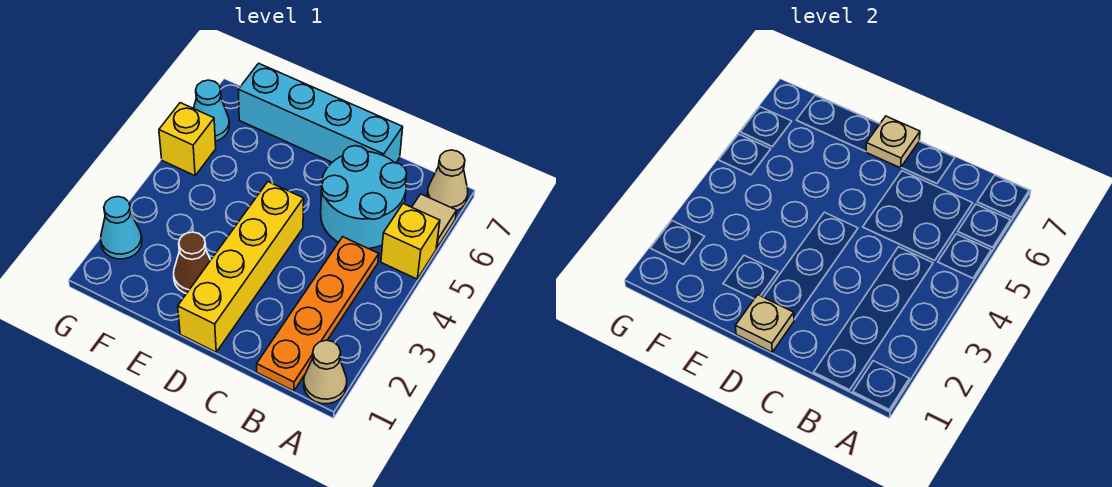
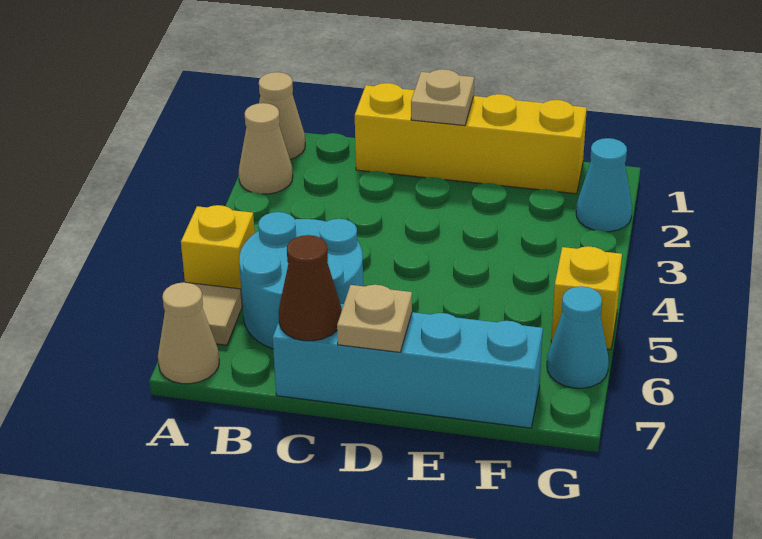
none -> tan 1x1 cone [239,103,293,194]
orange 1x4 plate [257,237,379,391] -> none
yellow 1x4 brick [178,182,304,352] -> yellow 1x4 brick turned to [355,83,587,194]
brown 1x1 cone [174,232,211,294] -> brown 1x1 cone moved to [279,235,342,341]

